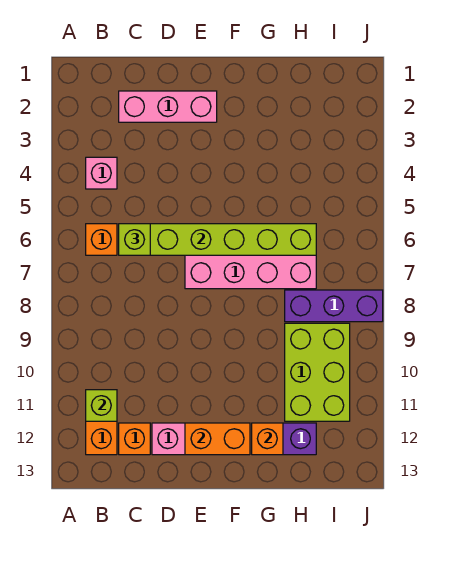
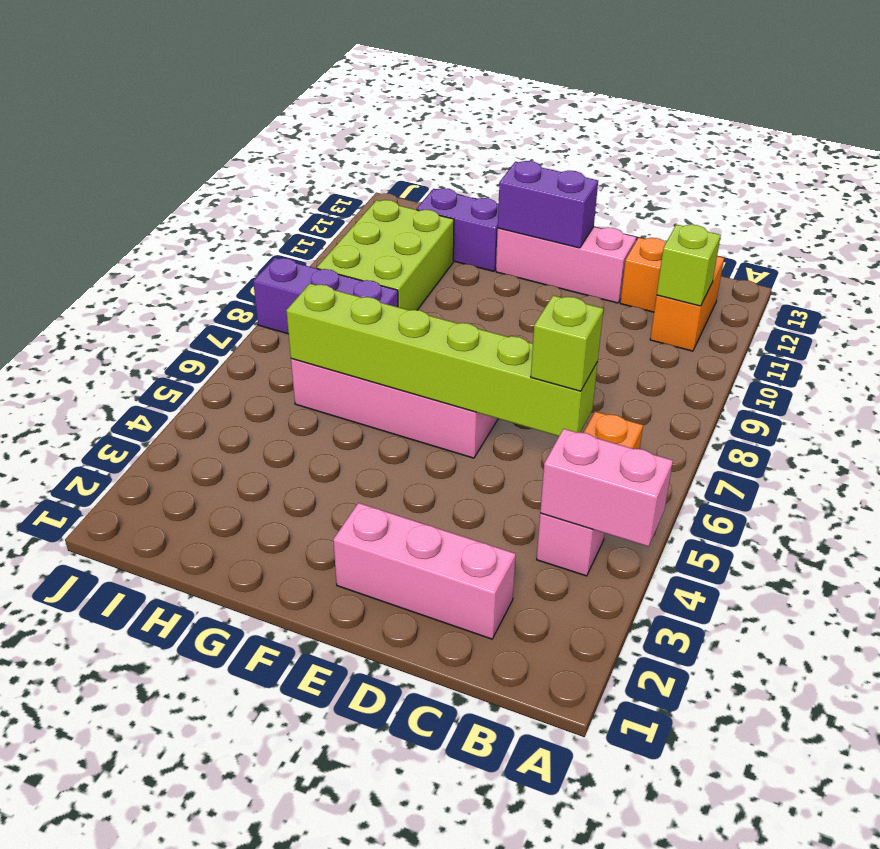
none -> pink 1x2 brick [540,429,673,547]
orange 1x2 brick [185,423,250,455] -> purple 1x2 brick [498,161,598,248]
orange 1x1 brick [252,423,283,455] -> none

